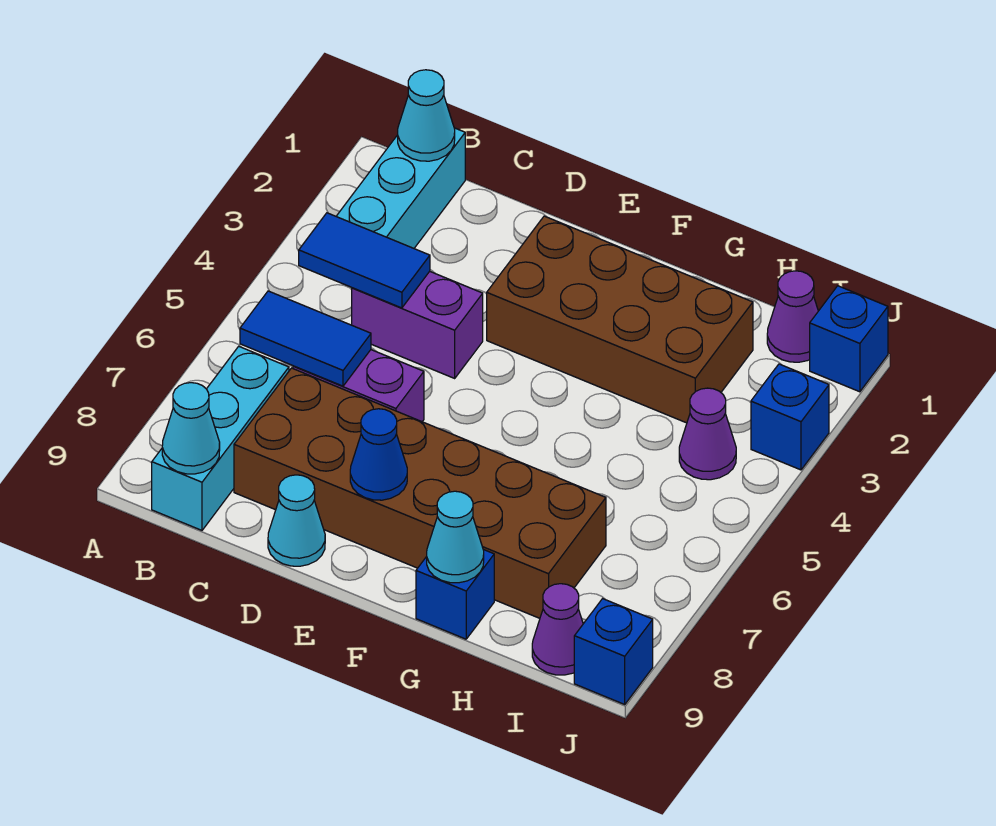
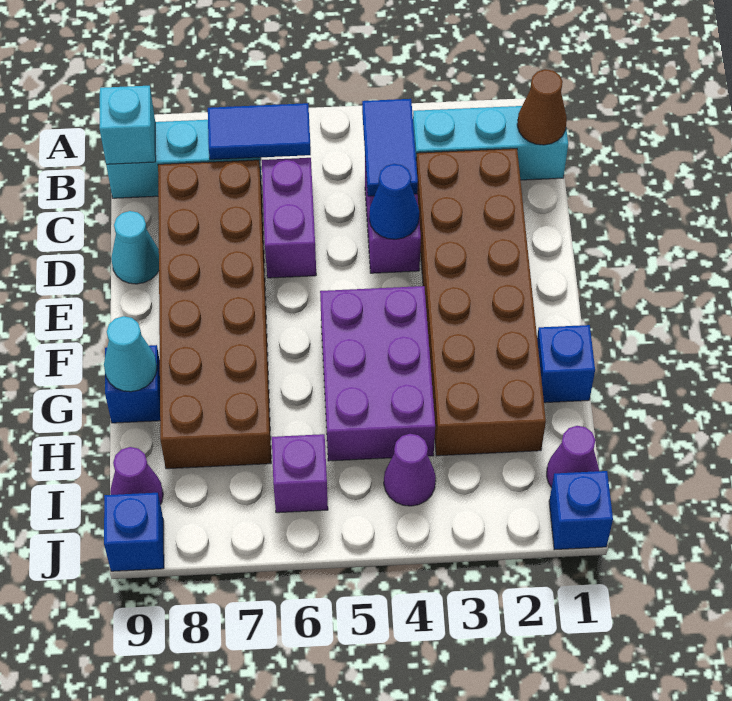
cyan 1x1 cone [398,70,455,161] -> brown 1x1 cone [517,69,567,145]
blue 1x2 tile [240,291,371,386] -> blue 1x2 tile turned to [208,103,311,160]
cyan 1x1 cone [162,383,220,474] -> cyan 1x1 brick [100,86,156,165]
brown 2x4 brick [487,216,753,423] -> brown 2x6 brick [416,149,546,456]
blue 1x1 cone [350,409,407,500] -> blue 1x1 cone moved to [369,164,419,239]
none -> purple 2x3 brick [320,286,435,461]
none -> purple 1x1 brick [272,434,328,513]
blue 1x1 brick [751,364,829,470] -> blue 1x1 brick moved to [537,325,595,403]

